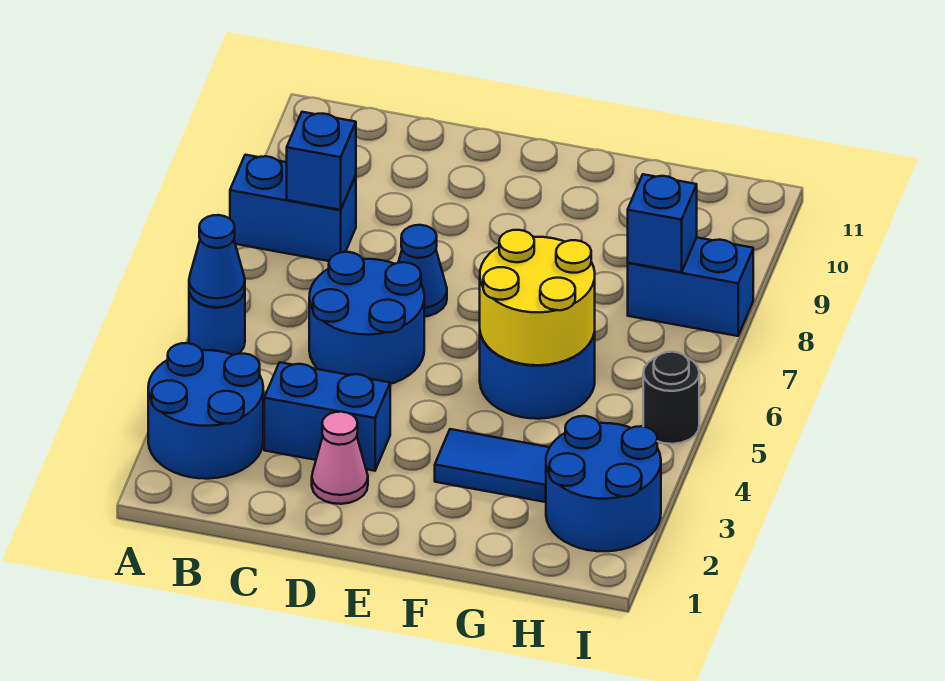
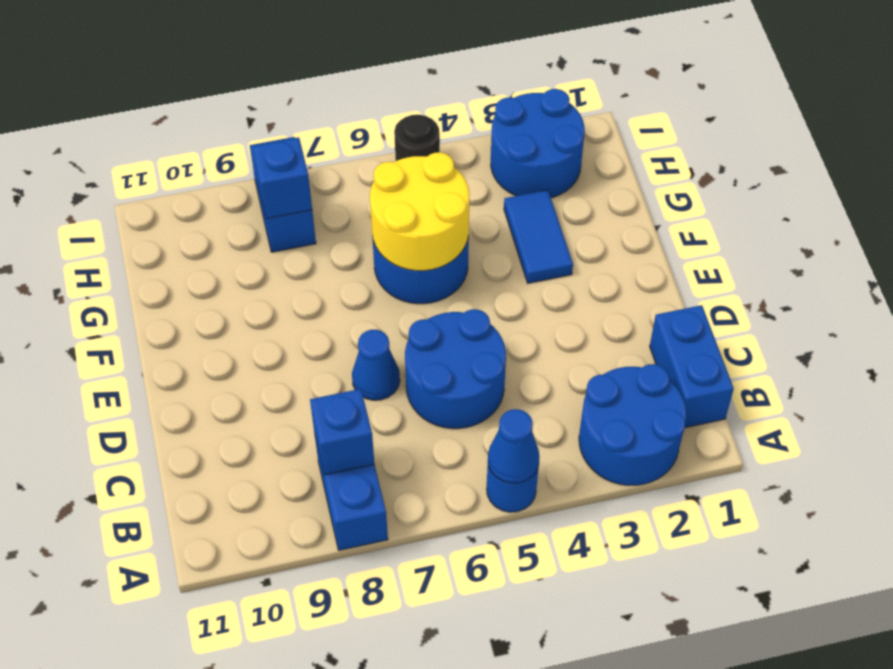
blue 1x2 brick [264,362,390,471] -> blue 1x2 brick moved to [650,305,734,428]
pink 1x1 cone [312,412,368,504] -> none

